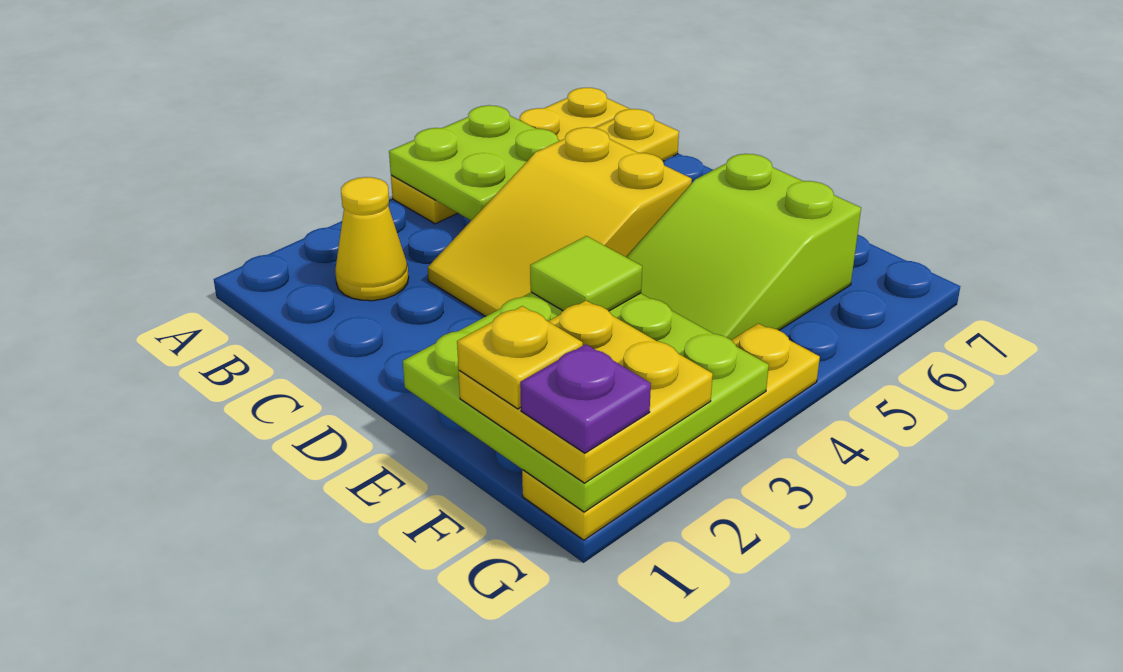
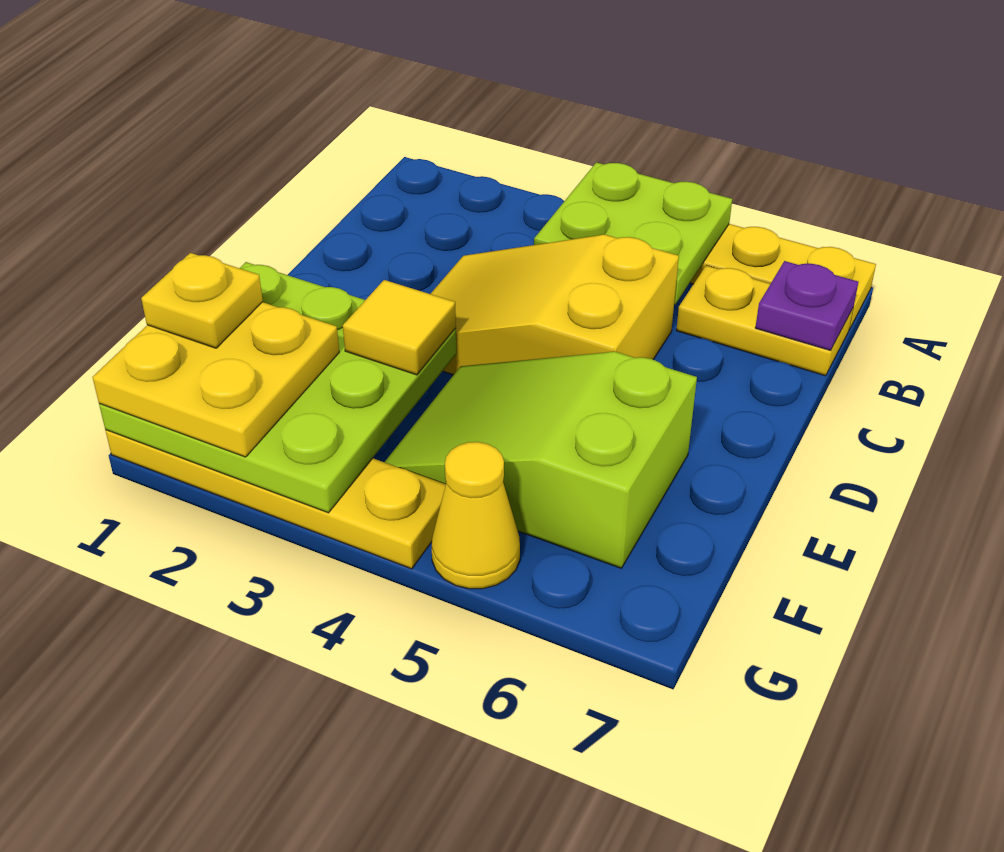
yellow 1x1 cone [335,177,409,301] -> yellow 1x1 cone moved to [432,442,520,589]
lime 1x1 tile [530,236,642,311] -> yellow 1x1 tile [343,280,456,375]
purple 1x1 plate [520,344,651,453] -> purple 1x1 plate moved to [755,261,858,351]

